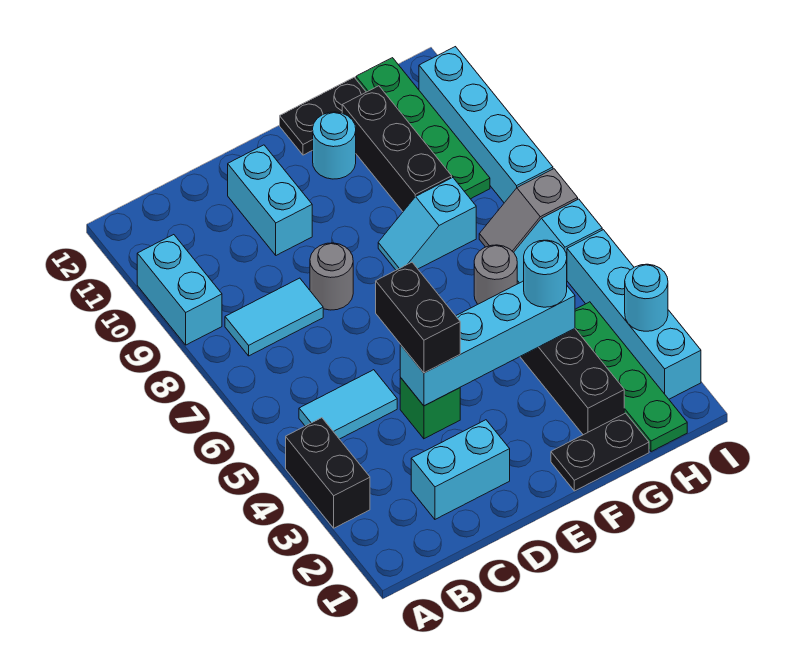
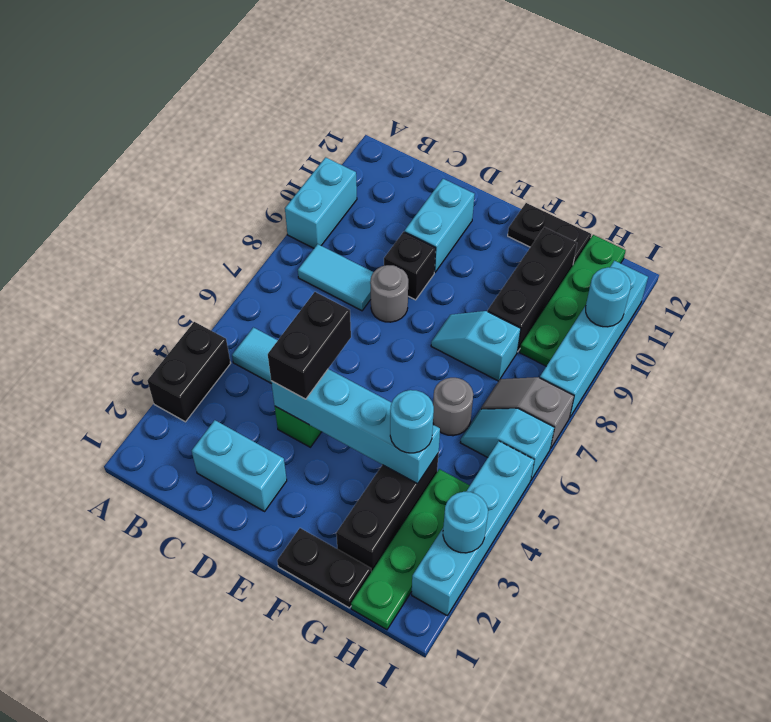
none -> black 1x1 brick [384,232,436,300]
cyan 1x1 round brick [313,112,356,179] -> cyan 1x1 round brick moved to [586,267,631,327]

